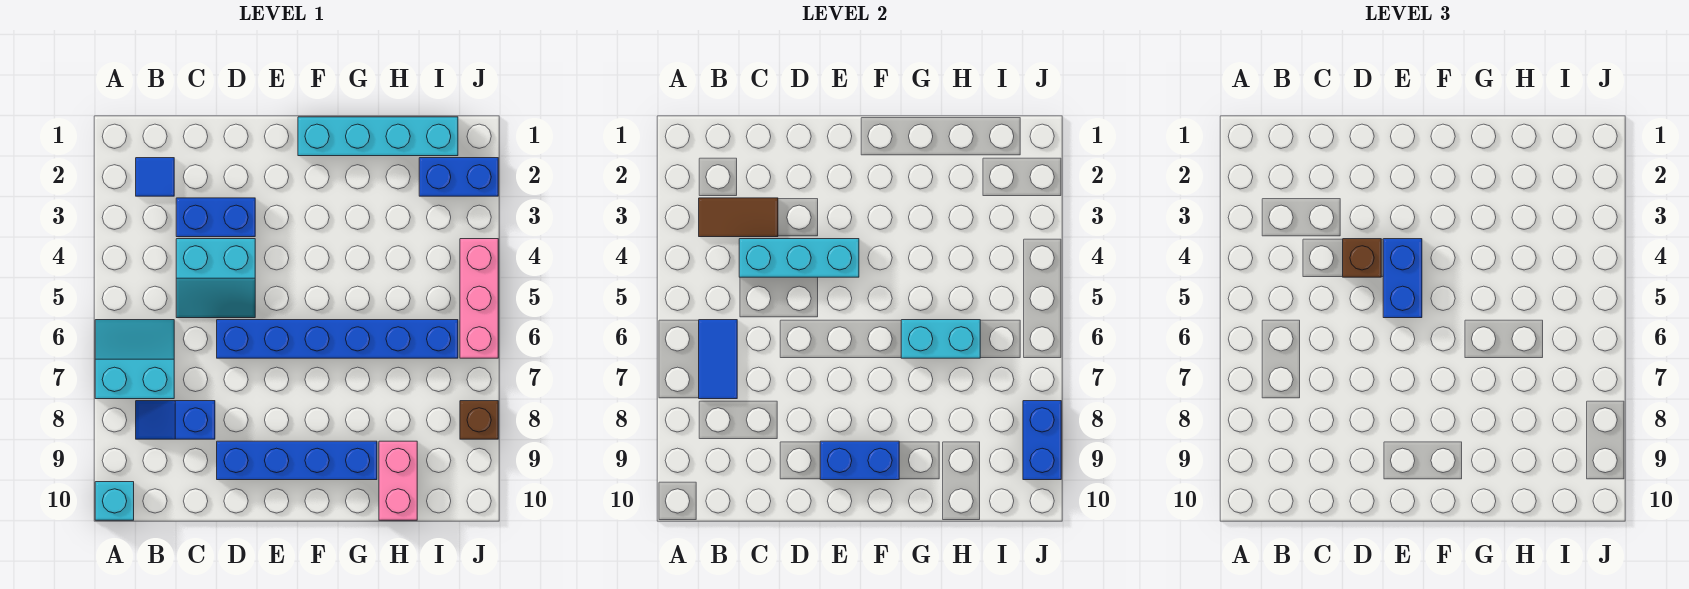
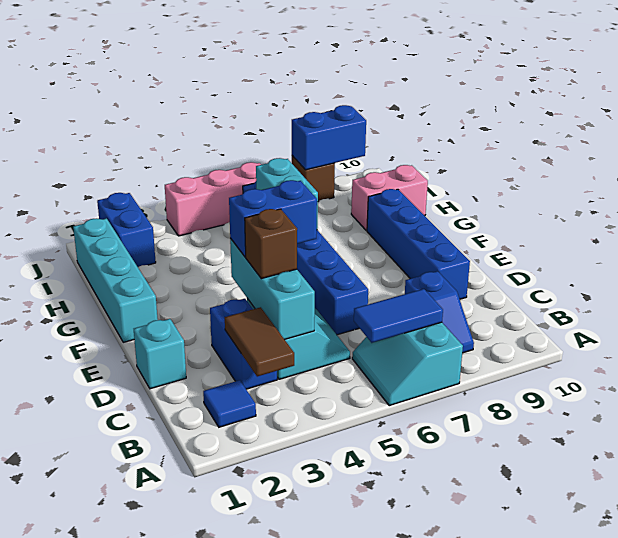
cyan 1x1 brick [95,482,134,520] -> cyan 1x1 brick moved to [134,319,186,389]
blue 1x2 brick [820,441,899,480] -> none

